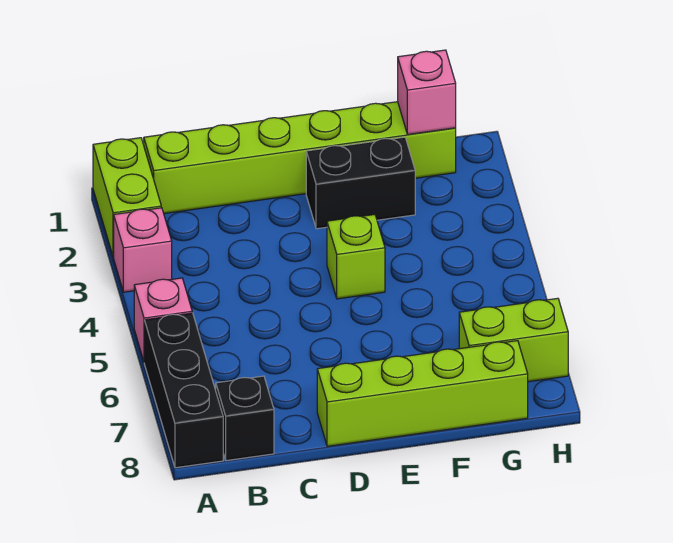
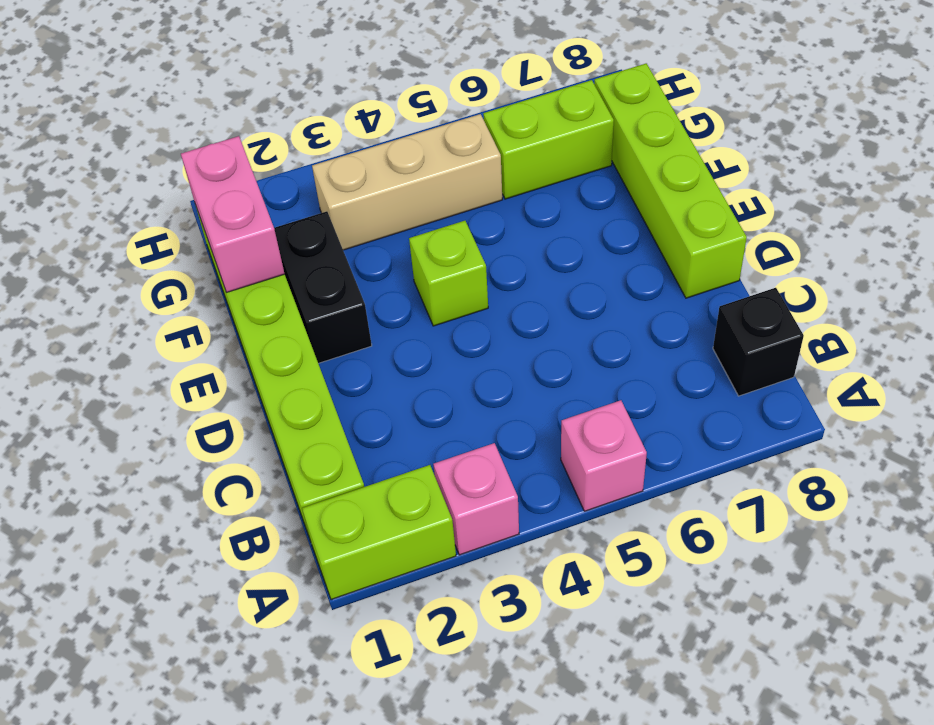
black 1x3 brick [144,313,223,468] -> none
pink 1x1 brick [398,50,456,134] -> pink 1x2 brick [181,136,285,293]
none -> tan 1x3 brick [312,114,502,250]
lime 1x2 brick [459,298,568,382] -> lime 1x2 brick turned to [483,80,614,199]

